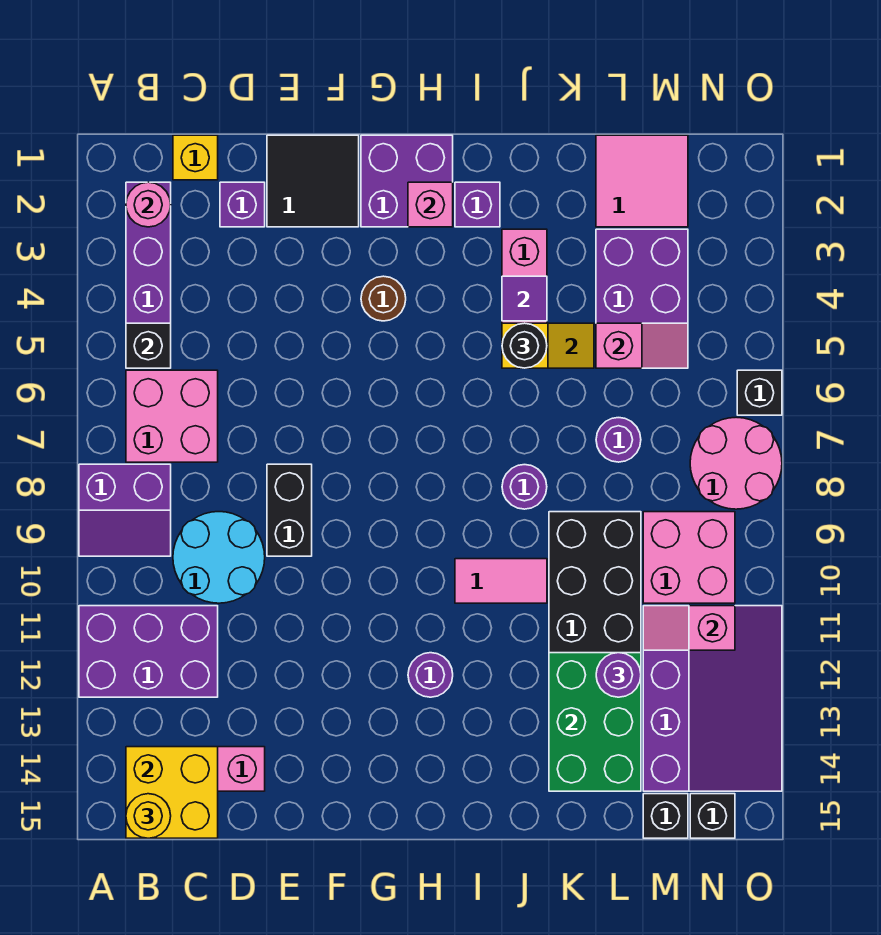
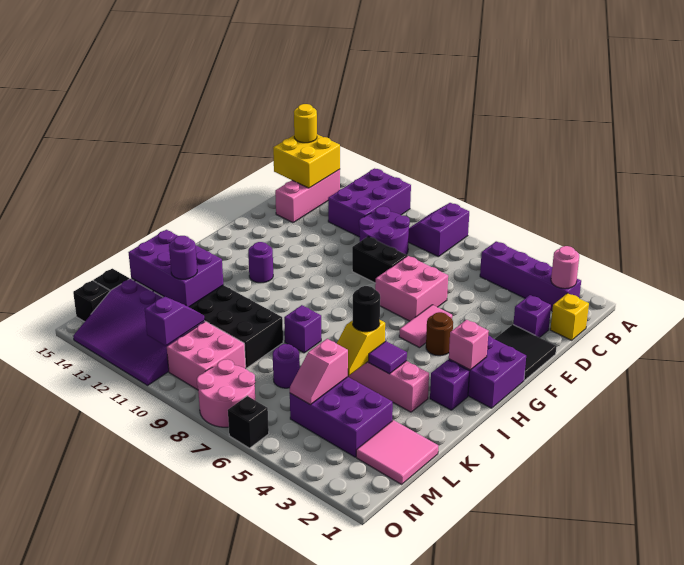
black 1x1 brick [126,323,171,368] -> none
pink 2x2 brick [126,370,218,462] -> pink 2x2 brick moved to [375,256,448,321]
cyan 2x2 round brick [173,512,265,603] -> purple 2x2 round brick [359,206,410,255]
pink 1x2 tile [455,559,547,603] -> pink 1x2 tile moved to [399,305,452,348]
purple 1x1 round brick [502,465,547,509] -> purple 1x1 brick [284,305,321,353]
green 2x3 brick [549,653,641,791] -> purple 2x3 brick [128,230,223,307]
pink 1x2 slope [643,606,735,650] -> purple 1x2 slope [145,296,205,346]

